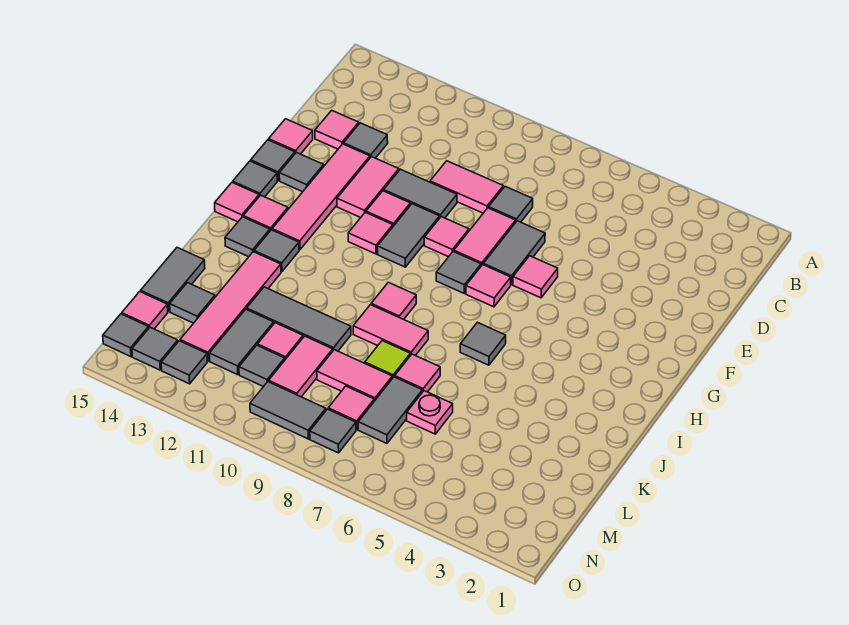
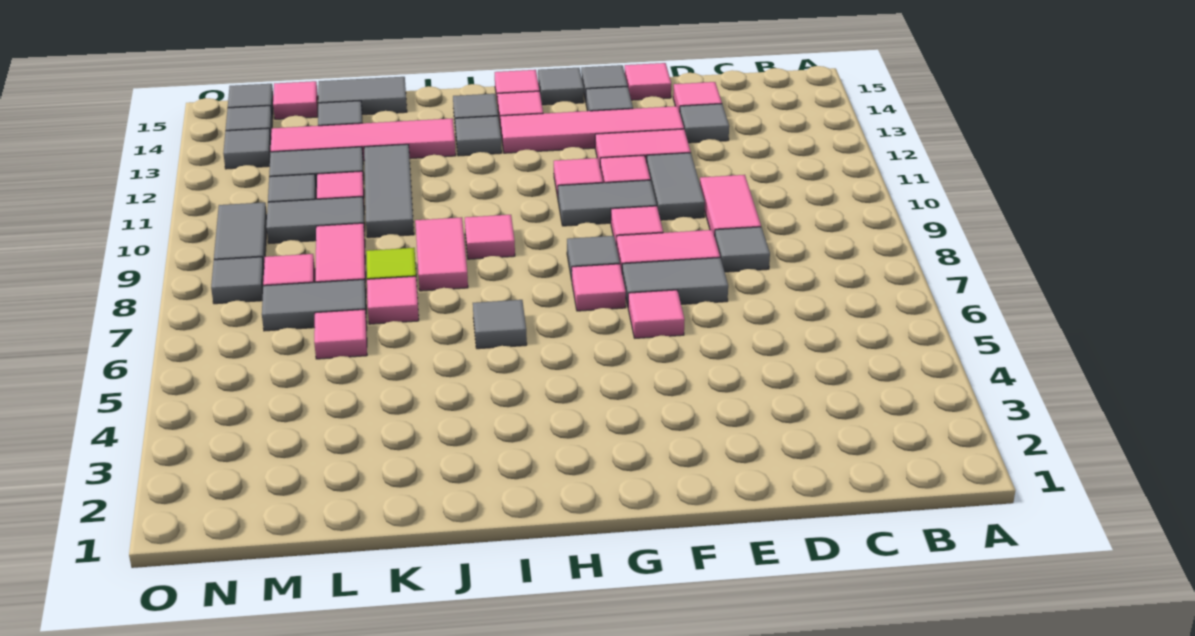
pink 1x1 plate [407,391,453,434] -> pink 1x1 tile [314,309,367,359]
pink 1x2 tile [269,336,333,397] -> grey 1x2 tile [266,197,365,243]

